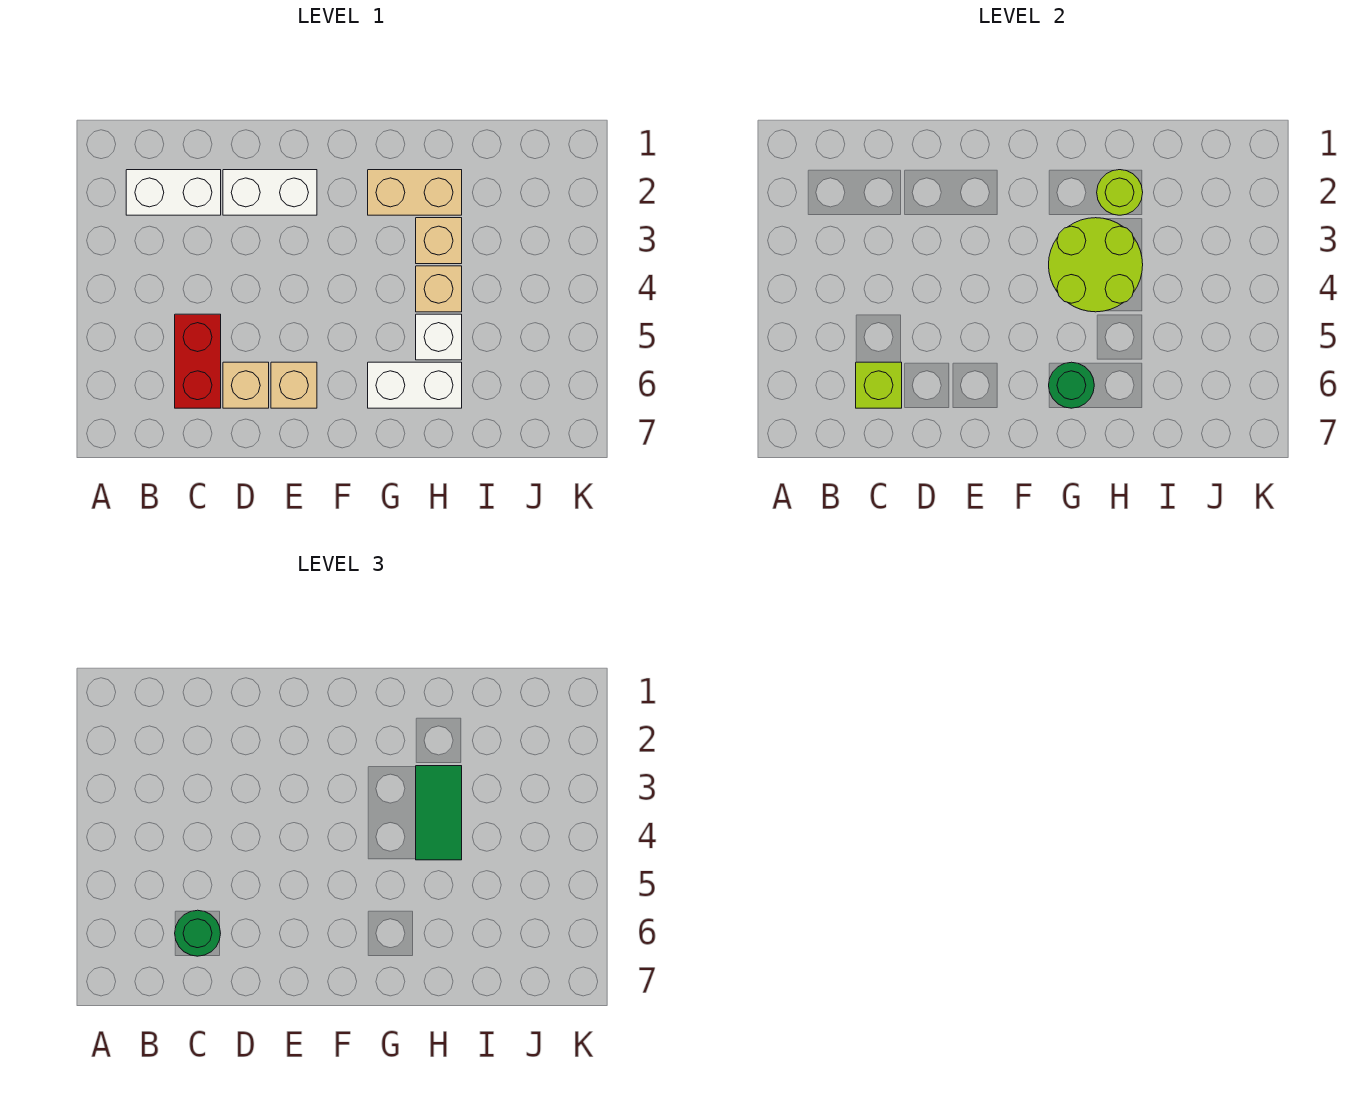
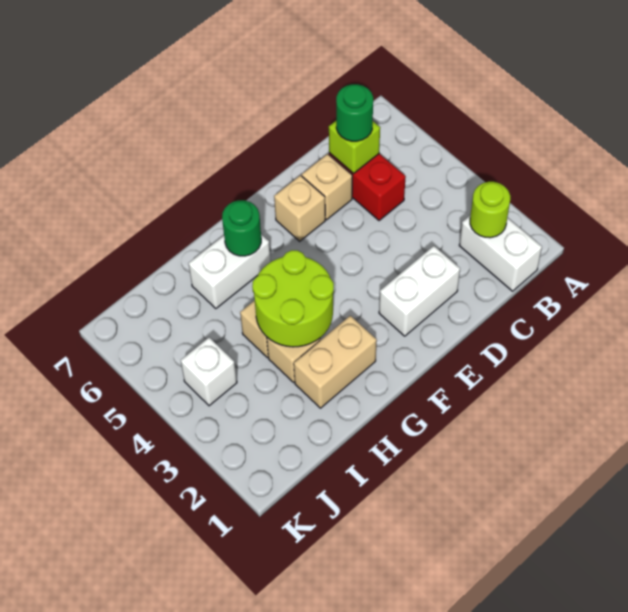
white 1x2 brick [126,170,221,215] -> white 1x2 brick turned to [459,216,542,291]
lime 1x1 round brick [1097,170,1143,215] -> lime 1x1 round brick moved to [470,182,510,238]
green 1x2 tile [416,766,462,860] -> none
white 1x1 brick [416,314,462,360] -> white 1x1 brick moved to [181,337,237,406]

